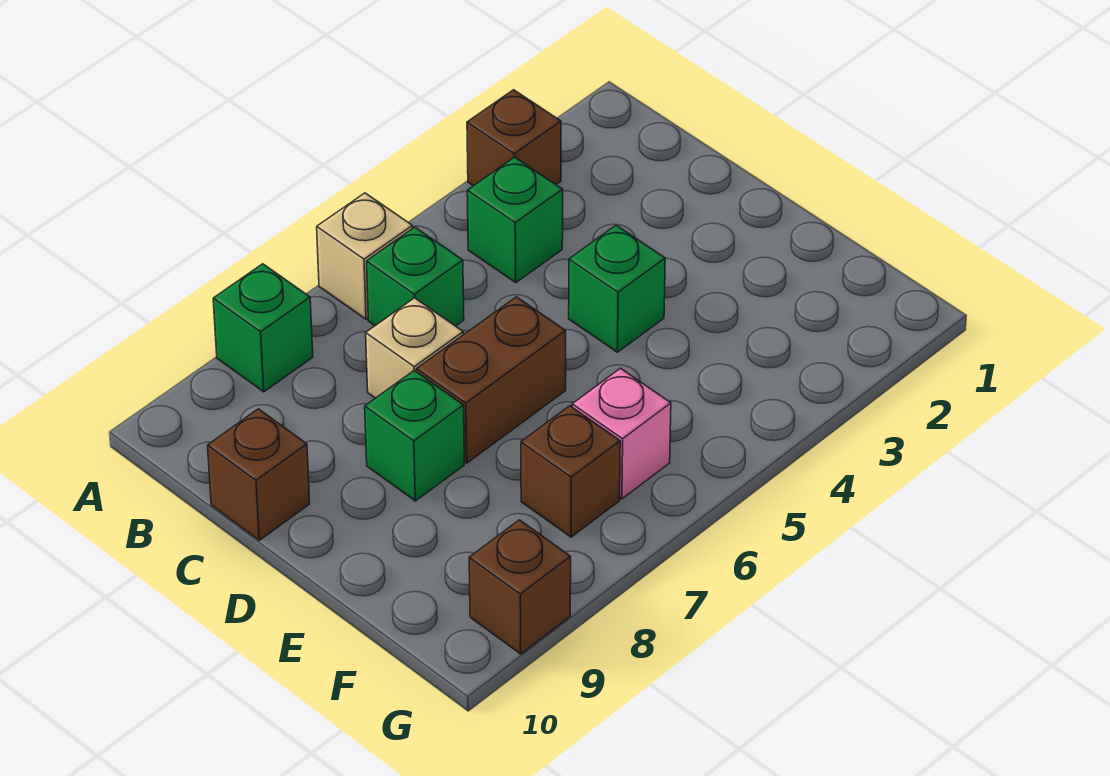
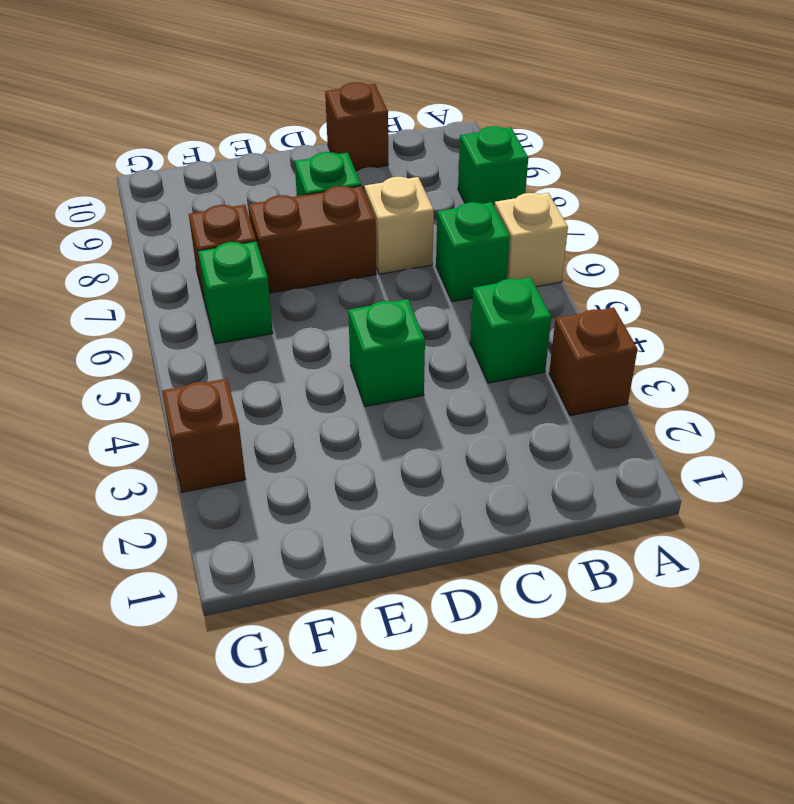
brown 1x2 brick [417,297,566,463] -> brown 1x2 brick turned to [248,186,376,293]
pink 1x1 brick [572,368,671,499] -> green 1x1 brick [198,241,273,344]
brown 1x1 brick [469,520,571,654] -> brown 1x1 brick moved to [162,379,246,492]

